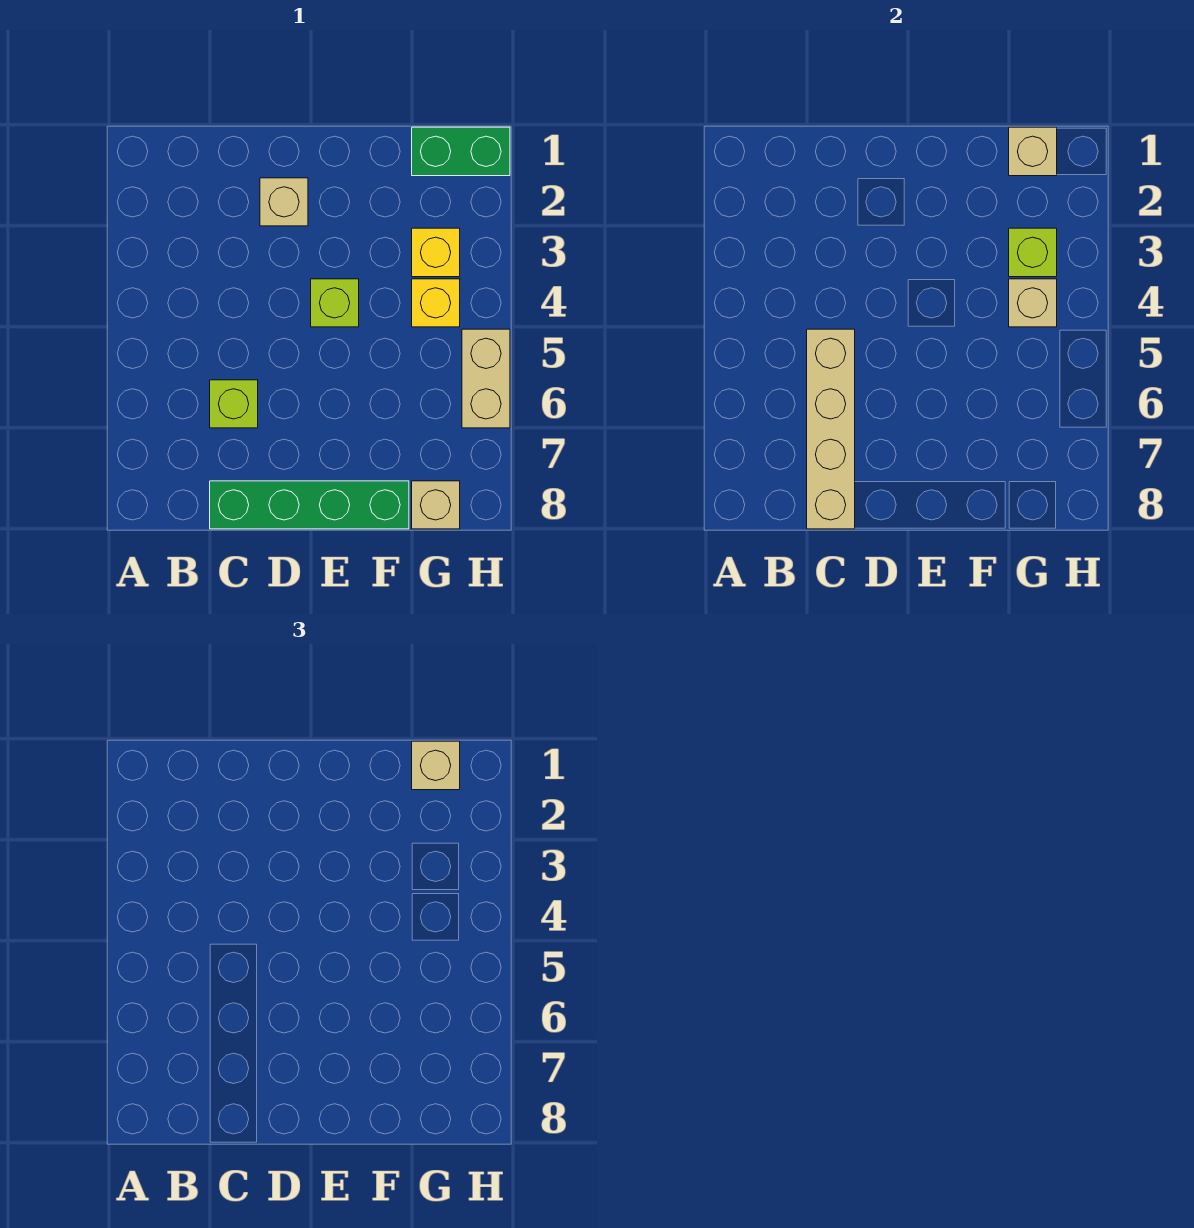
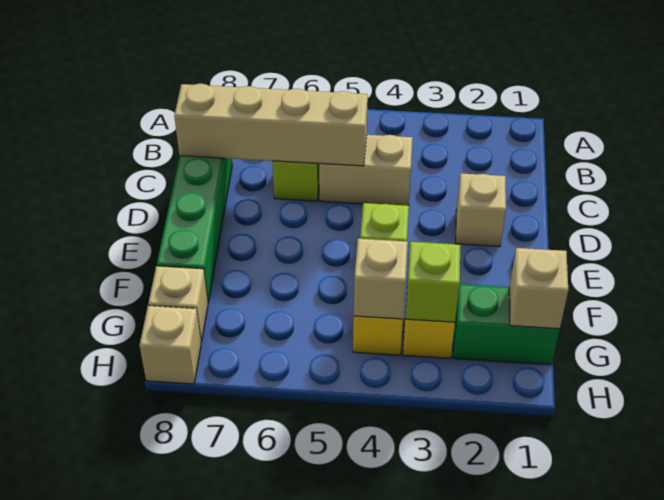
green 1x2 brick [412,127,510,176] -> green 1x2 brick turned to [453,284,560,365]
tan 1x1 brick [412,741,460,790] -> tan 1x1 brick moved to [139,306,201,384]
tan 1x2 brick [462,329,510,428] -> tan 1x2 brick moved to [319,135,413,206]

